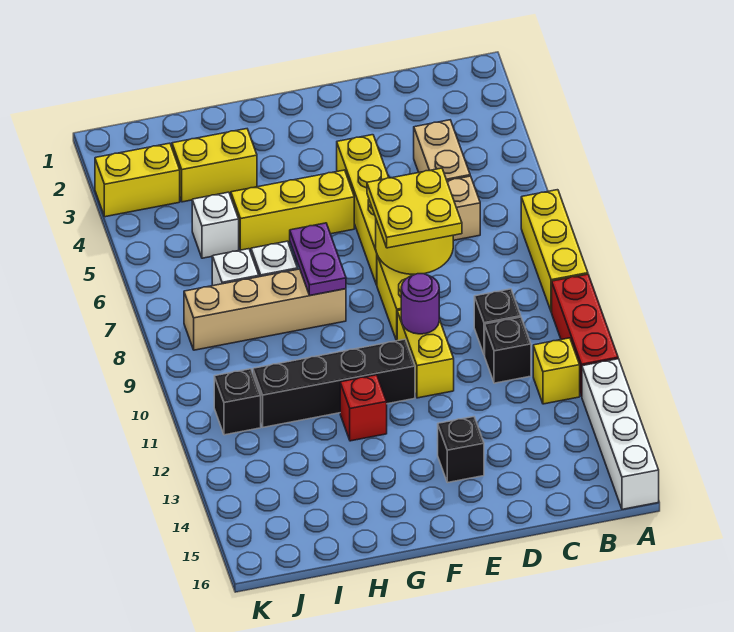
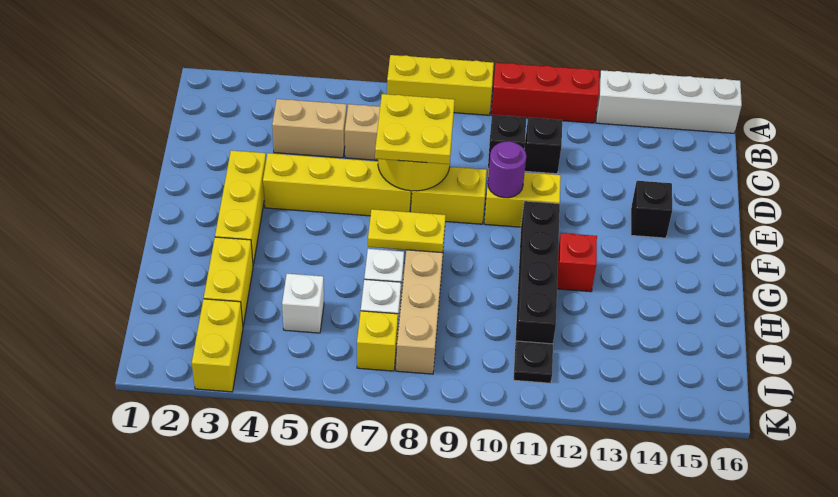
yellow 1x1 brick [533,338,580,404] -> yellow 1x1 brick moved to [357,311,398,371]
yellow 1x3 brick [231,170,354,250] -> yellow 1x3 brick moved to [215,150,266,265]
purple 1x2 plate [290,223,346,295] -> yellow 1x2 plate [368,209,446,253]
black 1x1 brick [214,369,261,435] -> black 1x1 plate [514,341,553,383]

